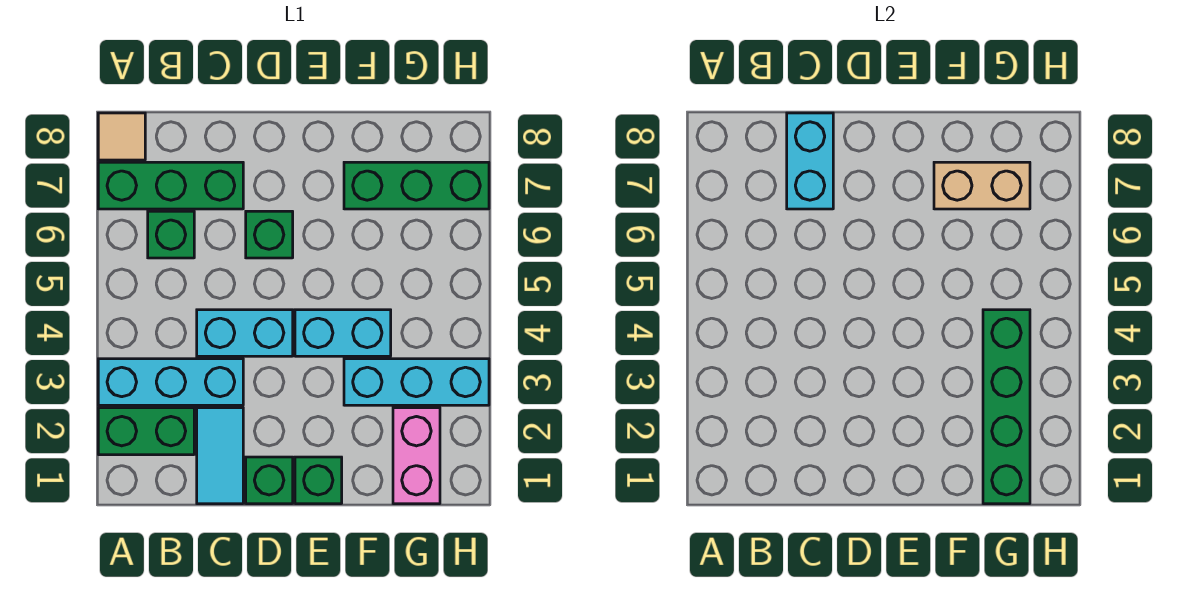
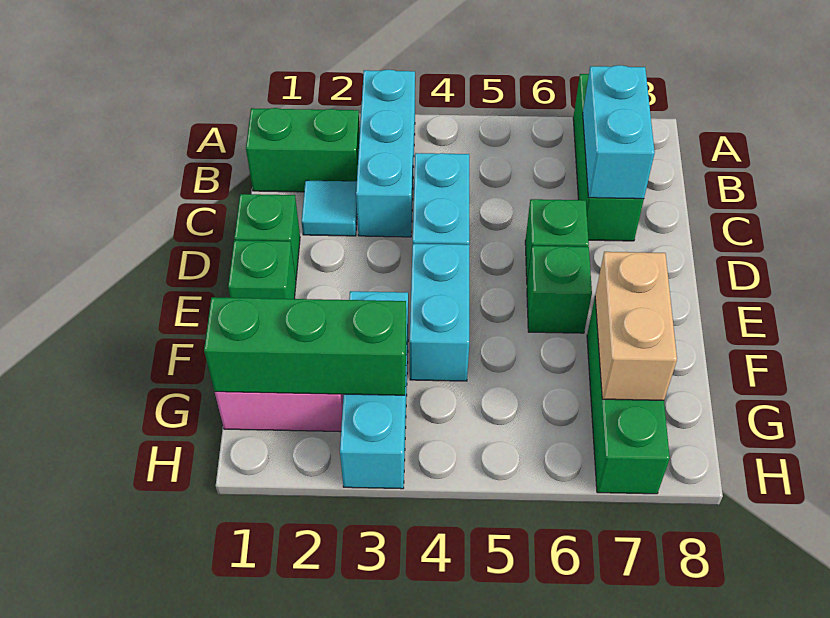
green 1x2 brick [98,408,194,455] -> green 1x2 brick turned to [246,108,360,192]
tan 1x1 tile [98,113,145,160] -> none
green 1x1 brick [148,211,194,258] -> green 1x1 brick moved to [527,246,592,333]
cyan 1x2 tile [197,408,243,504] -> cyan 1x1 tile [302,180,357,236]
cyan 1x2 brick [787,113,833,209] -> cyan 1x2 brick turned to [583,65,655,199]
green 1x4 brick [983,310,1030,504] -> green 1x3 brick [204,297,407,395]

